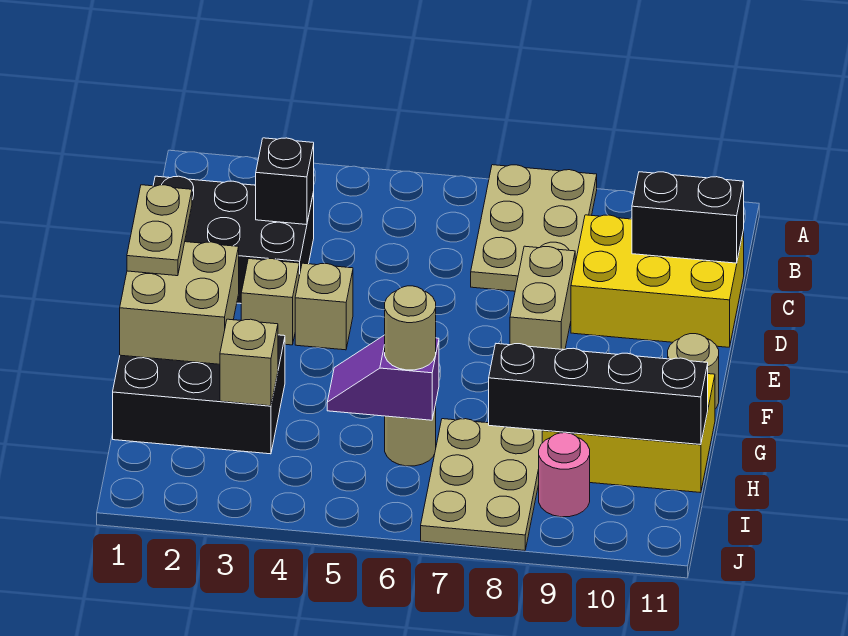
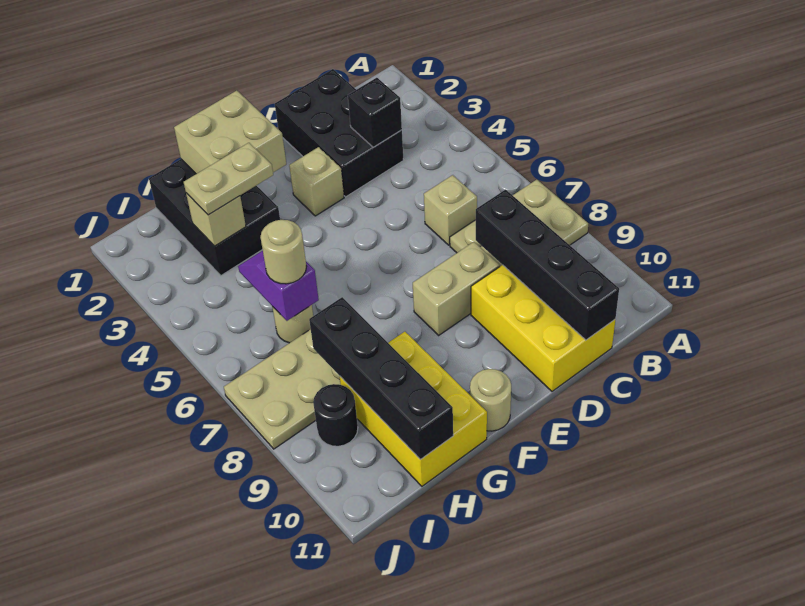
black 1x2 brick [632,172,744,263] -> black 1x4 brick [476,189,619,340]
tan 1x2 plate [127,185,192,276] -> tan 1x2 plate moved to [184,143,273,215]
tan 1x1 brick [295,263,353,350] -> tan 1x1 brick moved to [424,175,477,245]
pink 1x1 round brick [539,433,590,517] -> black 1x1 round brick [313,384,358,446]

